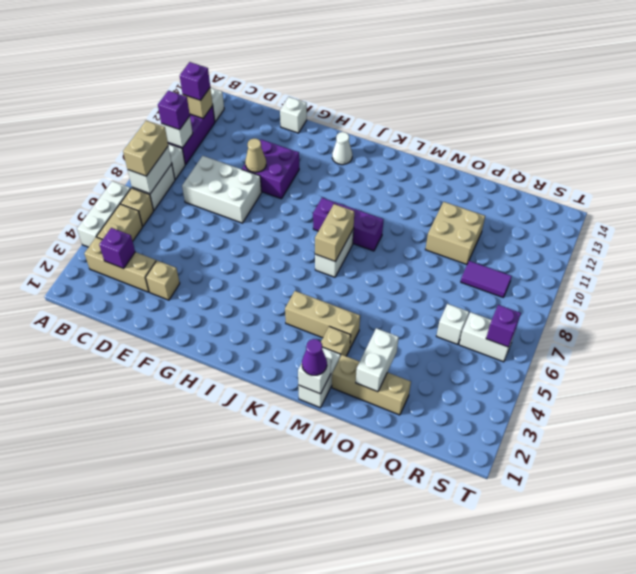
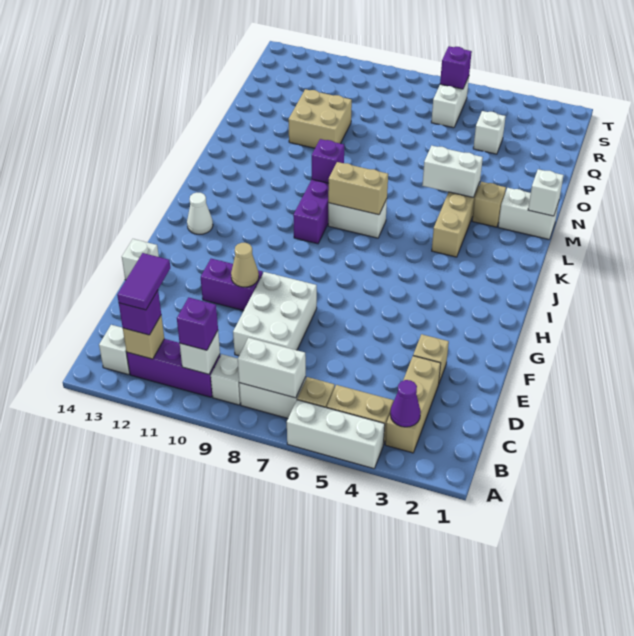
tan 1x2 brick [123,121,168,176] -> none
purple 1x1 brick [99,228,135,268] -> purple 1x1 brick moved to [312,139,344,183]
purple 2x2 brick [242,139,299,199] -> purple 1x2 brick [201,259,263,311]
purple 1x1 cone [302,339,327,375] -> purple 1x1 cone moved to [390,380,421,427]
tan 1x3 brick [332,355,411,415] -> none
white 1x2 brick [356,328,399,392] -> white 1x2 brick moved to [422,146,483,198]
white 1x1 brick [437,304,469,345] -> white 1x1 brick moved to [473,111,506,154]
purple 1x2 tile [461,261,512,297] -> purple 1x2 tile moved to [117,253,170,310]

